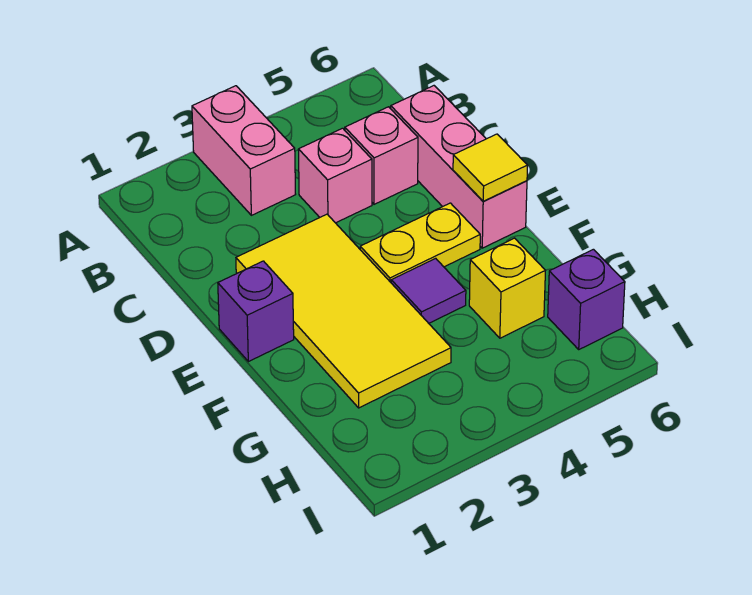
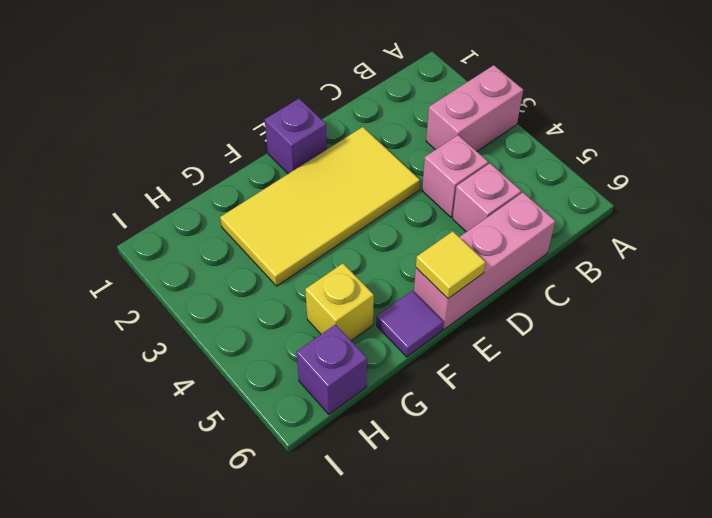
yellow 1x2 plate [360,203,480,282] -> none
purple 1x1 tile [391,258,466,323] -> purple 1x1 tile moved to [376,291,443,357]

